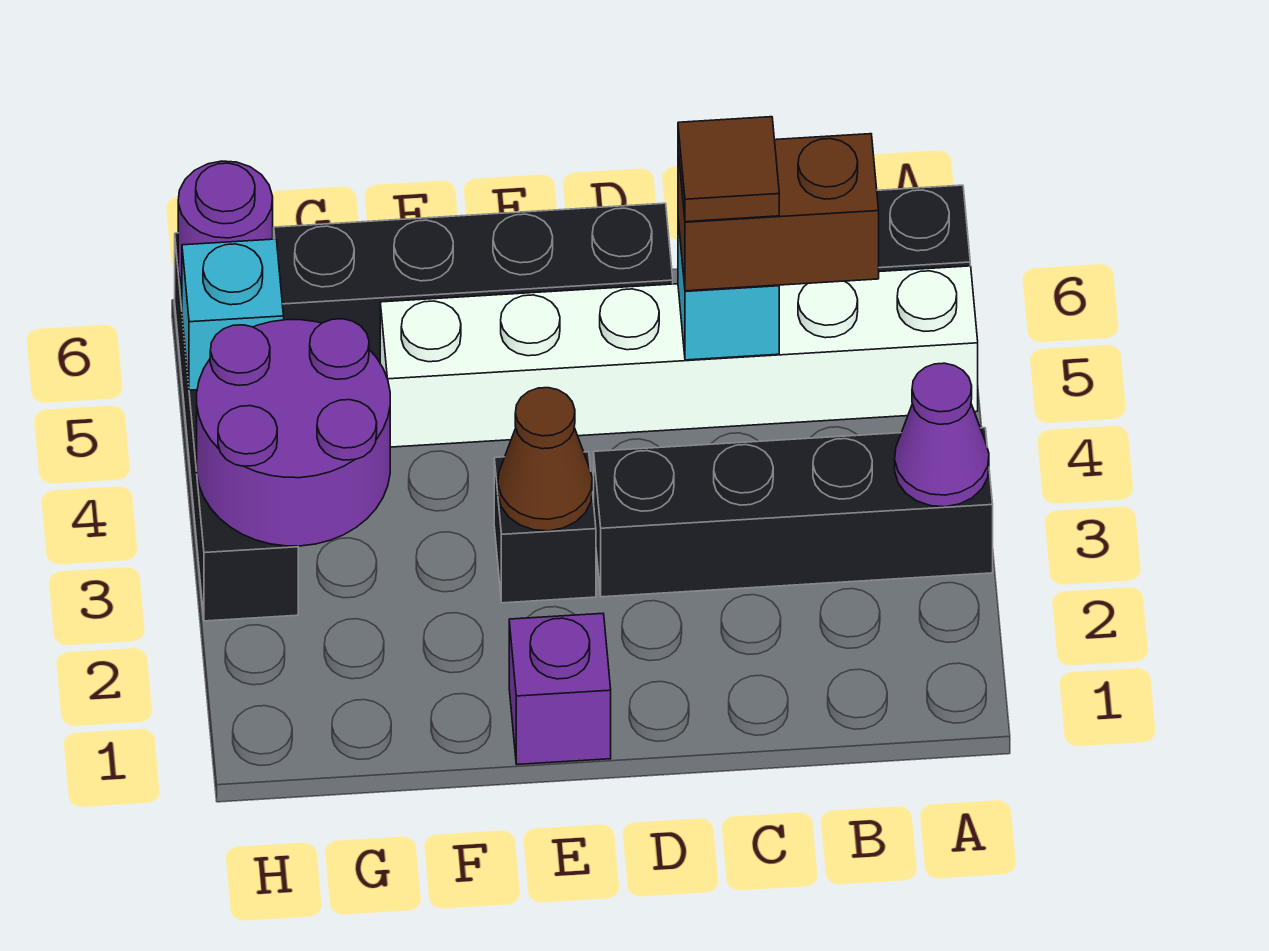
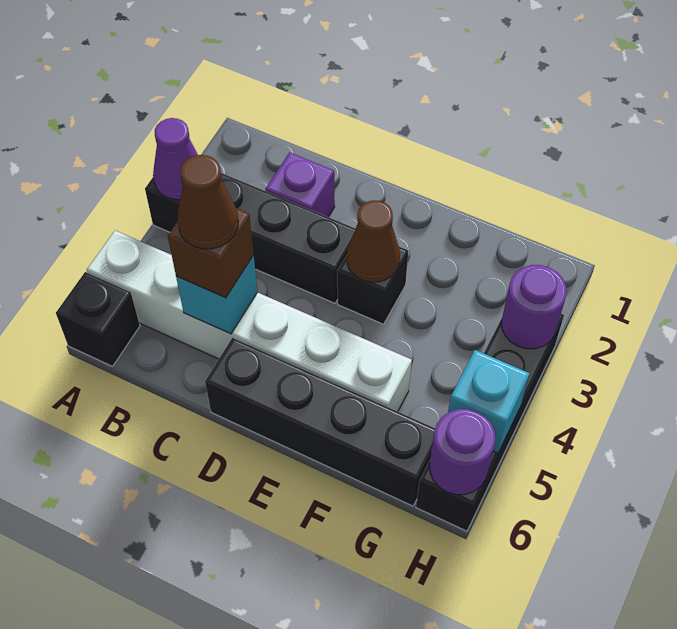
brown 1x2 brick [678,134,879,291] -> brown 1x1 brick [168,208,254,298]
brown 1x1 tile [678,117,779,222] -> brown 1x1 cone [177,155,238,249]
purple 1x1 brick [509,613,611,765] -> purple 1x1 brick moved to [265,152,335,217]
purple 2x2 round brick [197,319,390,546] -> purple 1x1 round brick [501,265,567,349]

